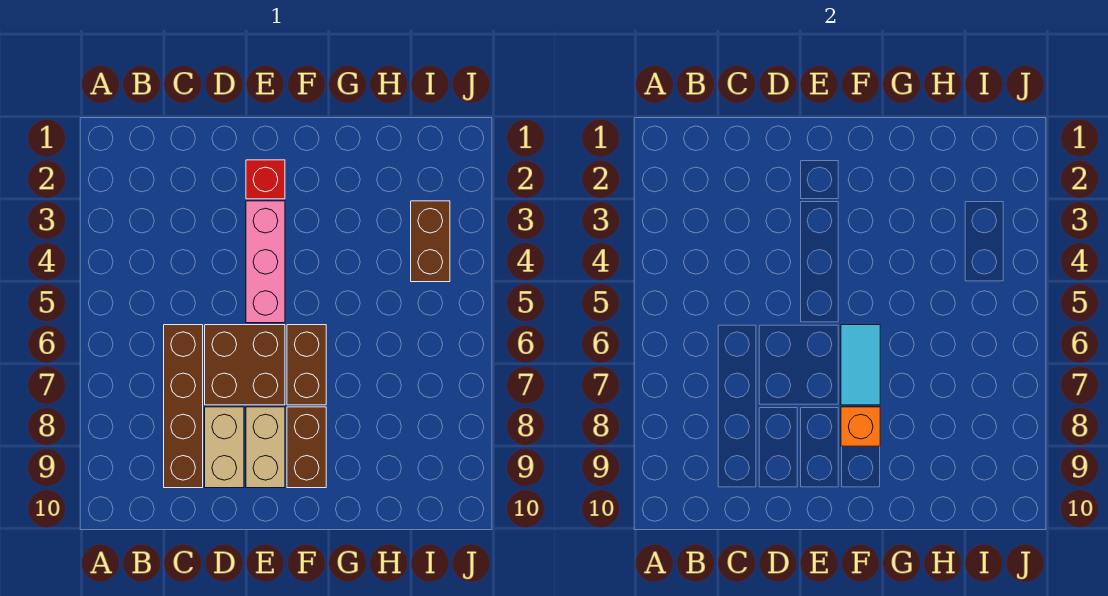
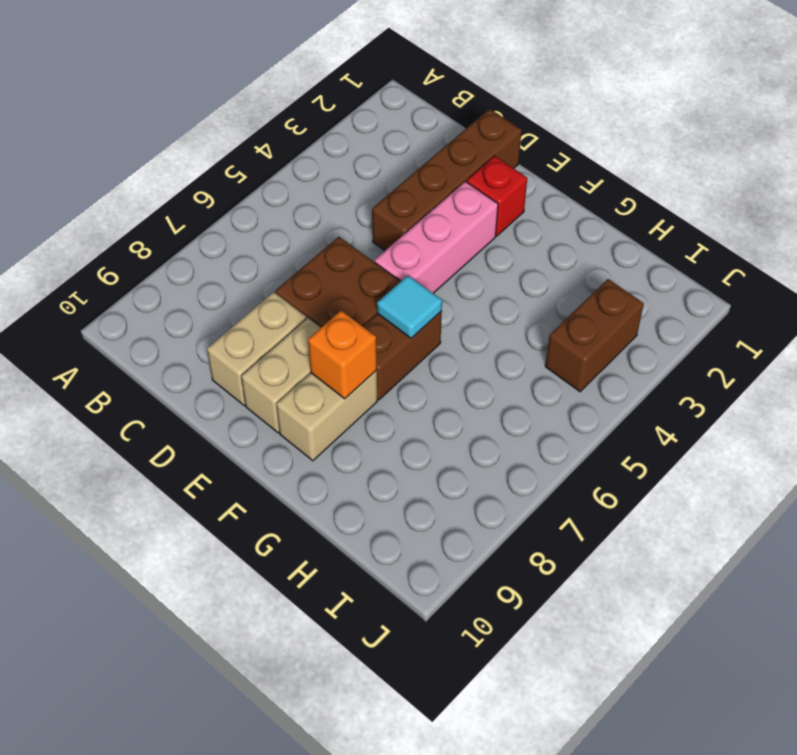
brown 1x4 brick [164,325,203,488] -> brown 1x4 brick moved to [372,109,522,251]
cyan 1x2 tile [841,325,880,405] -> cyan 1x1 tile [377,276,442,338]
brown 1x2 brick [287,407,326,488] -> tan 1x2 brick [276,370,377,461]

